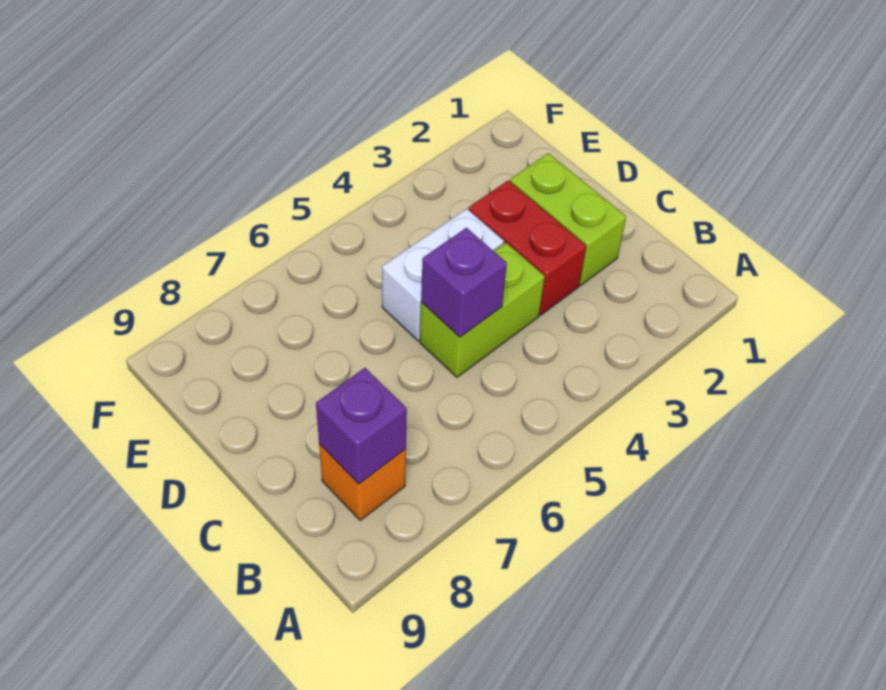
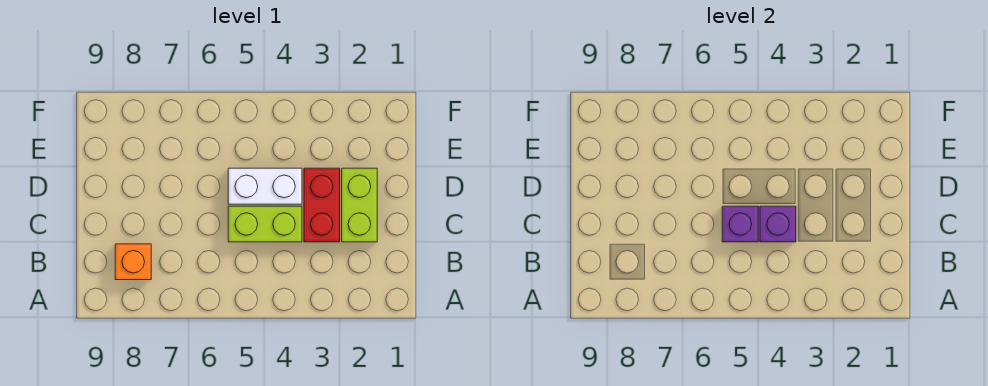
purple 1x1 brick [316,368,407,484] -> purple 1x1 brick moved to [760,206,796,242]

